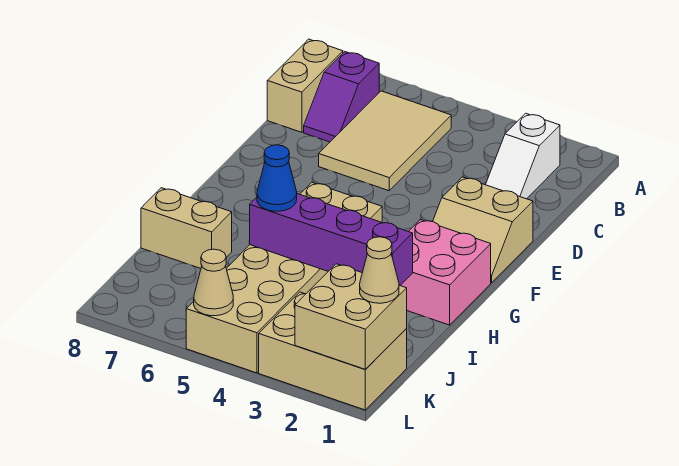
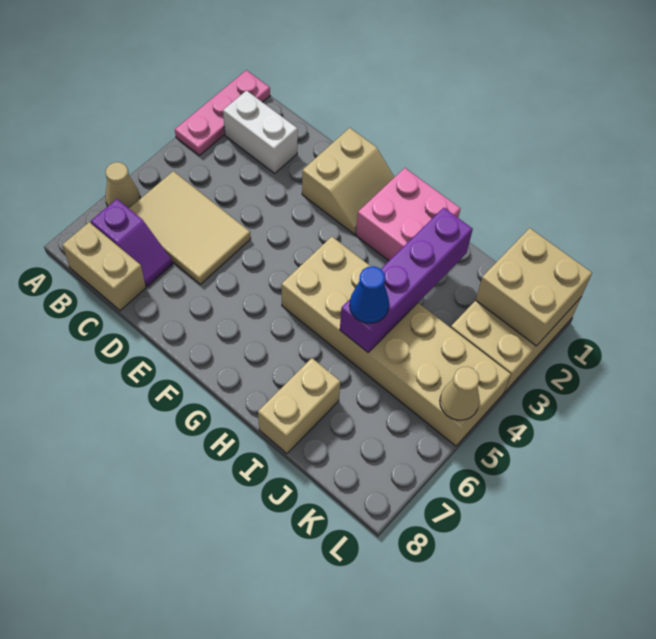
none -> pink 1x3 plate [175,70,270,156]
white 1x2 slope [486,113,560,199] -> white 1x2 brick [223,91,298,173]
tan 1x1 cone [360,237,399,303] -> tan 1x1 cone moved to [105,162,140,208]

